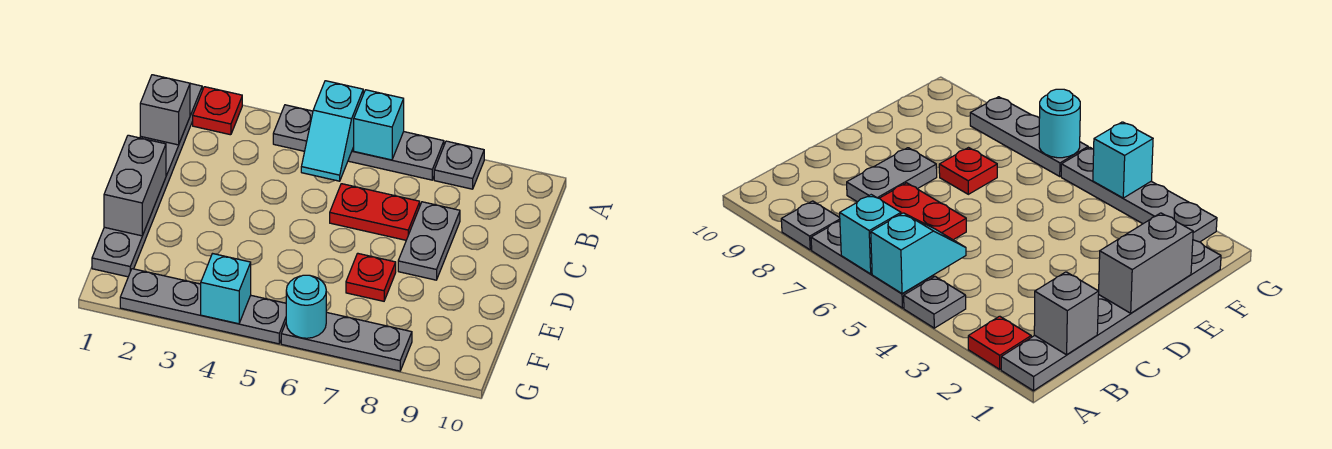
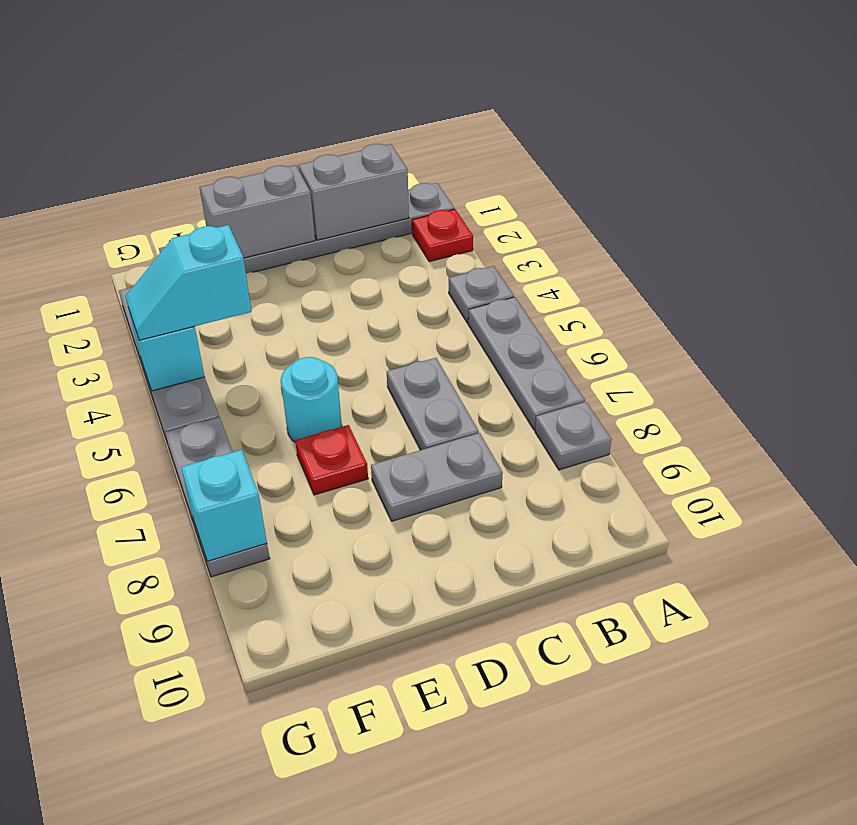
cyan 1x2 slope [301,81,363,181] -> cyan 1x2 slope moved to [126,225,252,340]
cyan 1x1 brick [354,90,404,160] -> cyan 1x1 brick moved to [181,450,267,561]
grey 1x1 brick [140,75,190,145] -> grey 1x2 brick [298,144,409,240]
red 1x2 plate [330,184,420,240] -> grey 1x2 plate [387,358,479,450]
cyan 1x1 round brick [286,275,326,338] -> cyan 1x1 round brick moved to [281,357,342,442]

